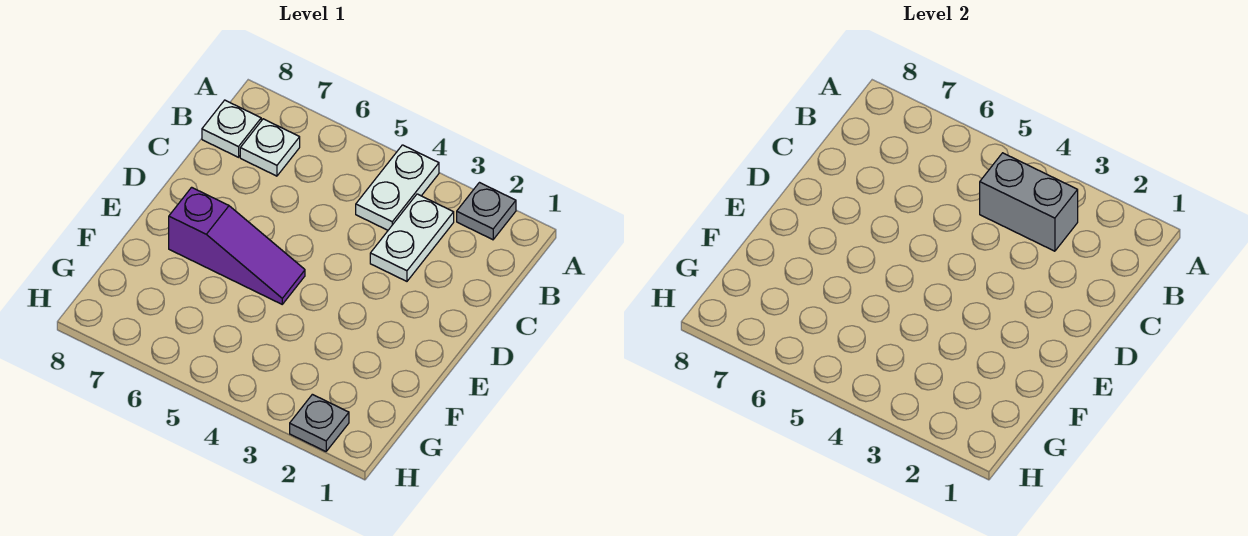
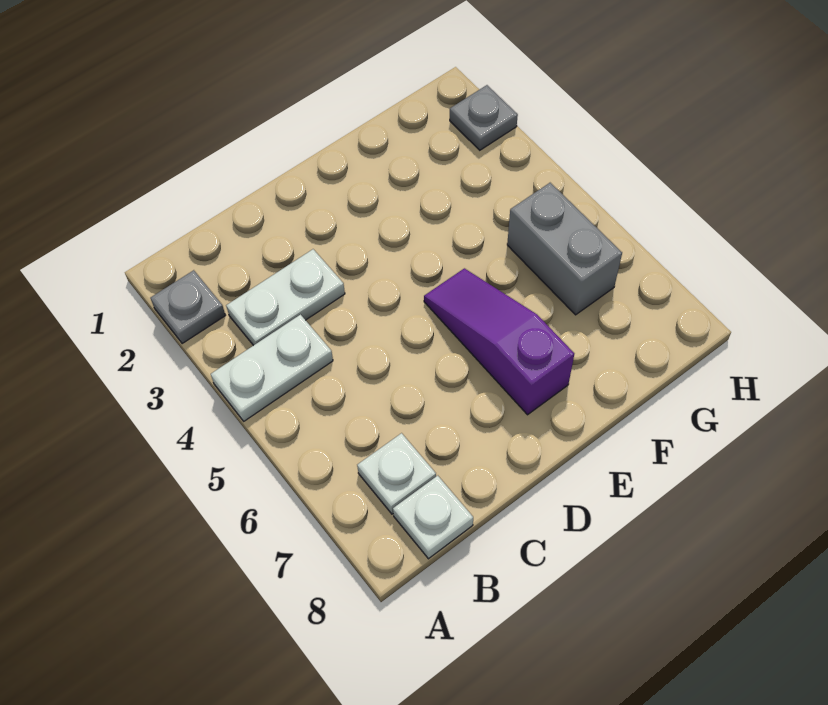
grey 1x2 brick [980,153,1078,251] -> grey 1x2 brick moved to [507,183,622,315]

